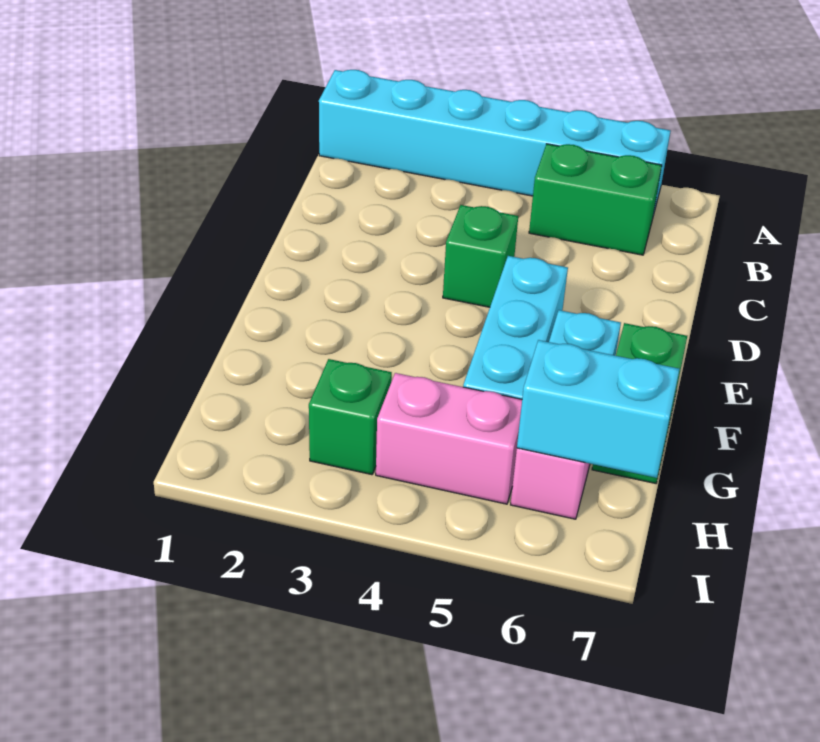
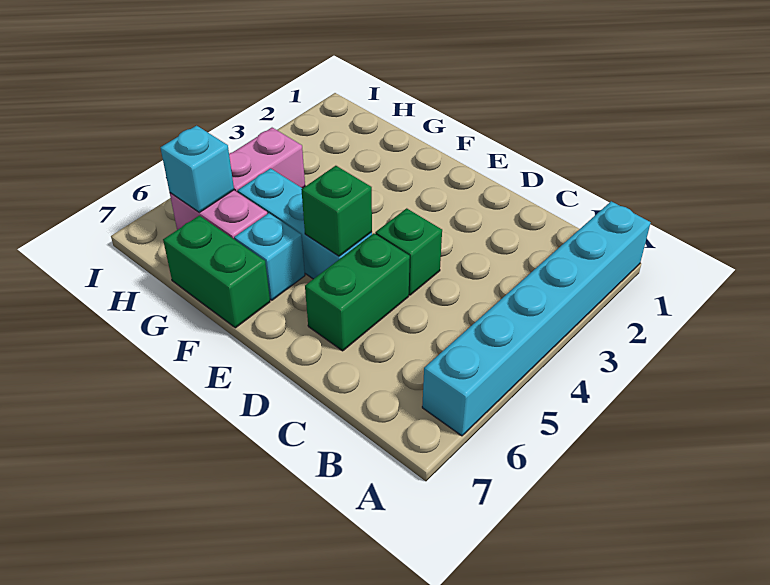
green 1x2 brick [529,144,662,255] -> green 1x2 brick moved to [305,233,410,351]
green 1x1 brick [309,359,392,475] -> green 1x1 brick moved to [301,166,372,256]
cyan 1x2 brick [517,340,679,478] -> cyan 1x1 brick [161,126,234,212]

